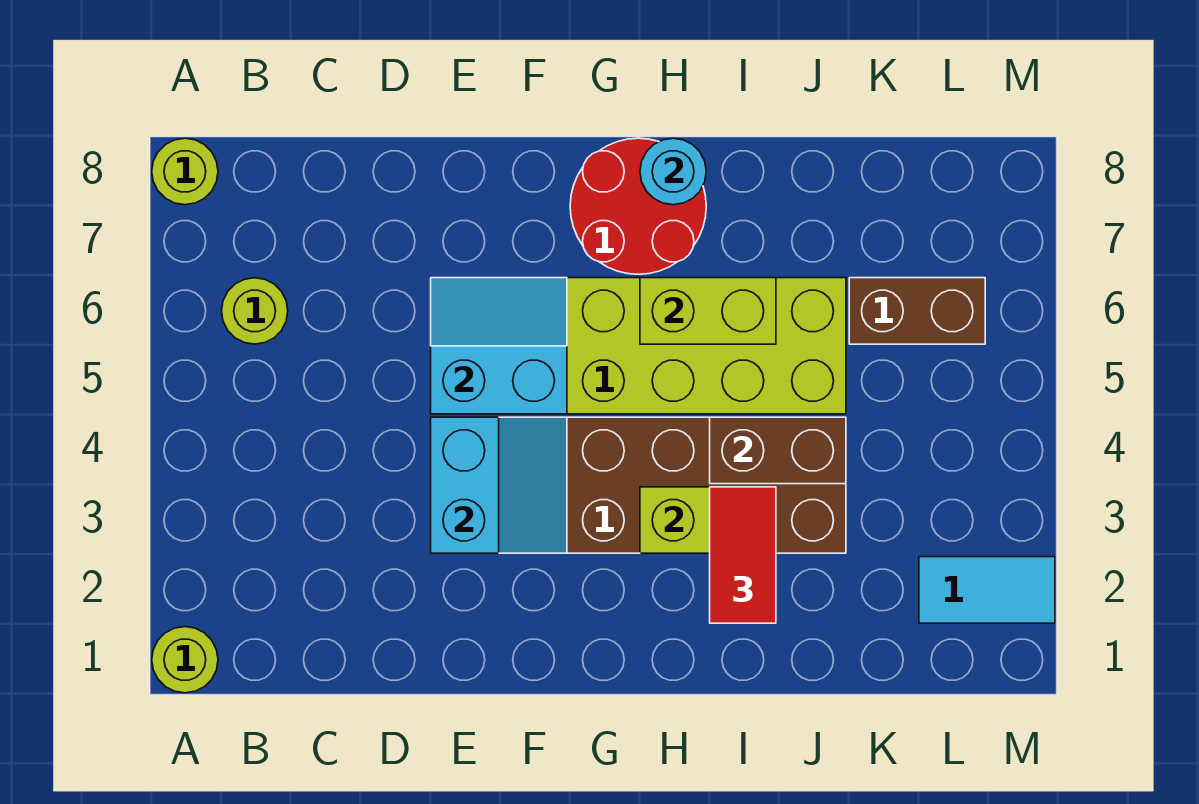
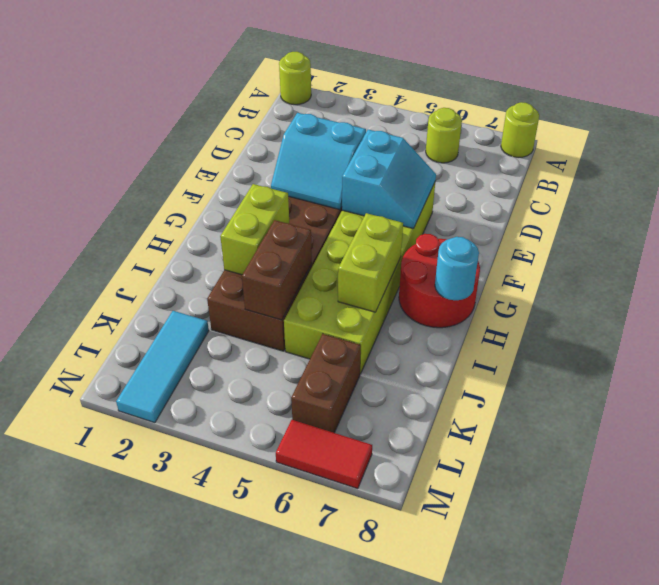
red 1x2 tile [710,487,776,623] -> red 1x2 tile moved to [276,420,372,489]
cyan 1x2 tile [919,557,1055,623] -> cyan 1x3 tile [116,311,209,423]

